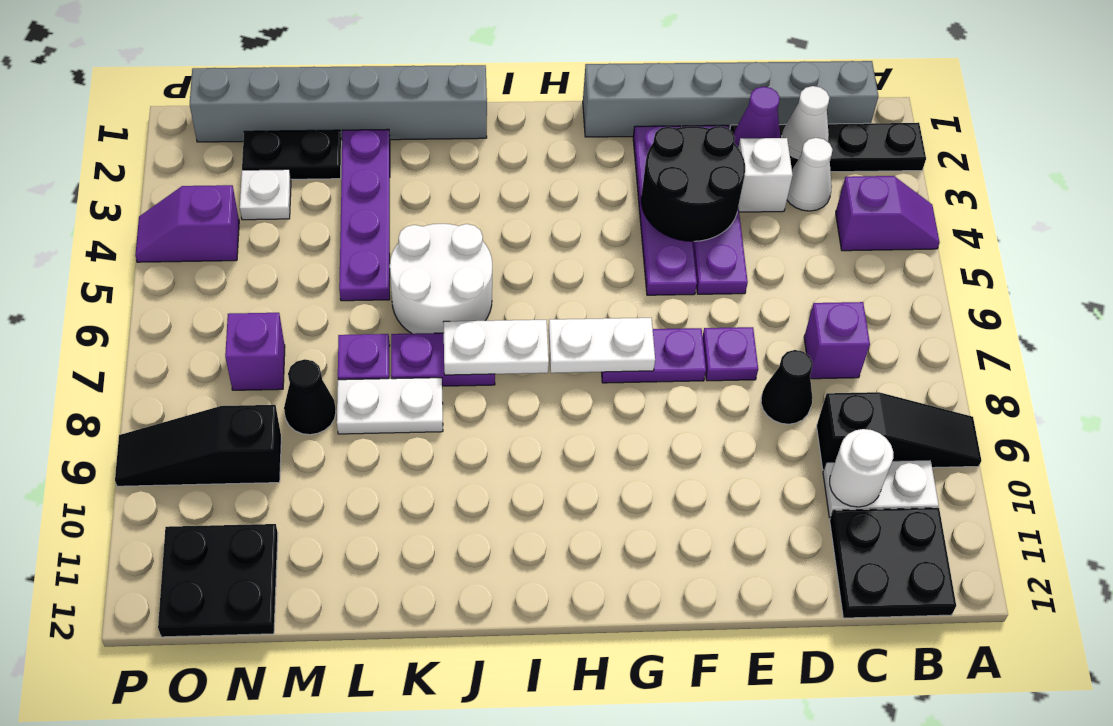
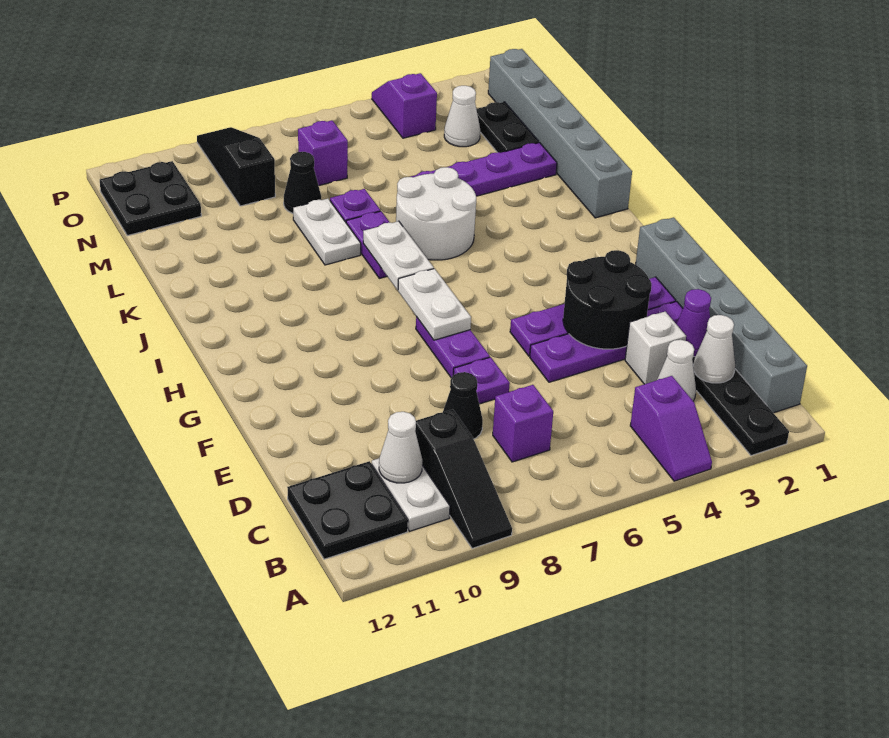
white 1x1 round brick [830,429,893,507] -> white 1x1 cone [379,412,422,483]
white 1x1 plate [240,169,291,220] -> white 1x1 cone [444,86,480,147]

